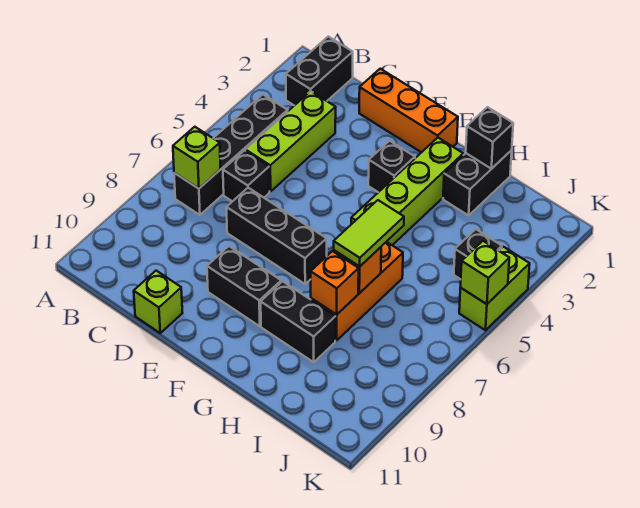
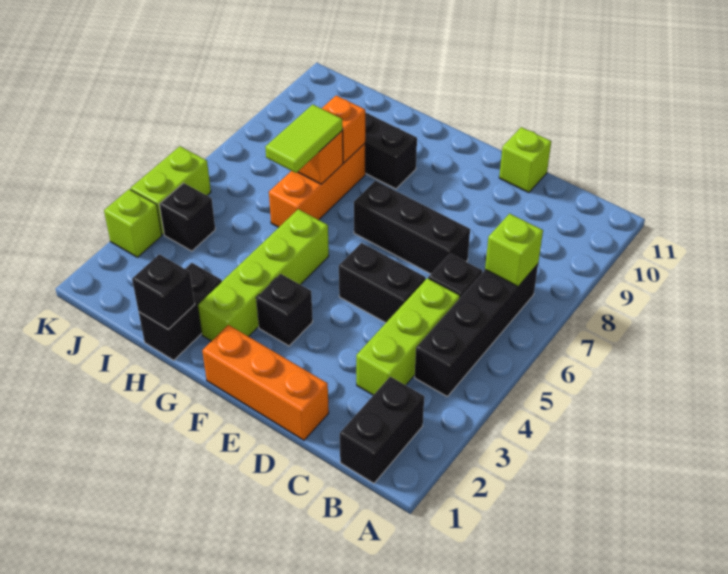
black 1x2 brick [207,246,281,326] -> black 1x2 brick moved to [339,243,426,323]
lime 1x1 brick [461,241,509,304] -> lime 1x1 brick moved to [104,189,162,257]

